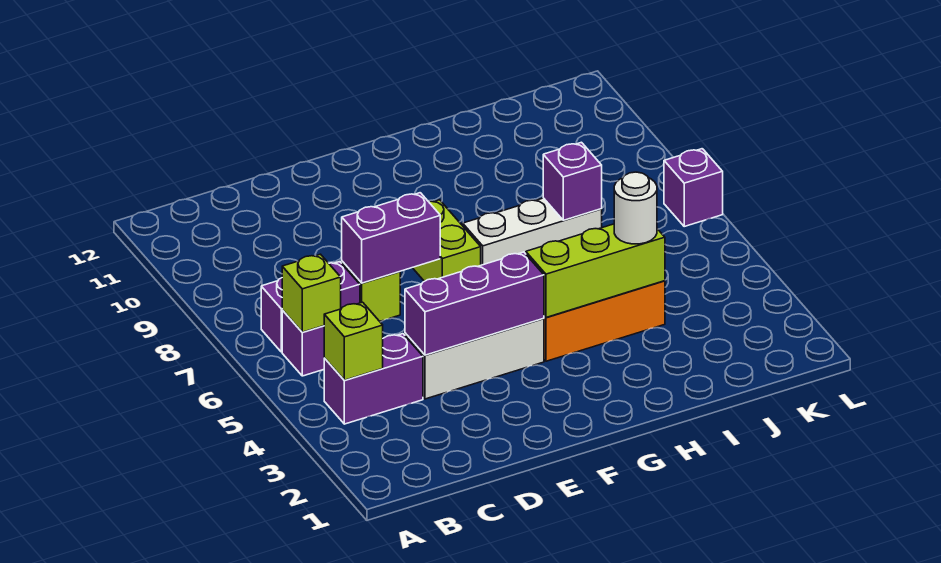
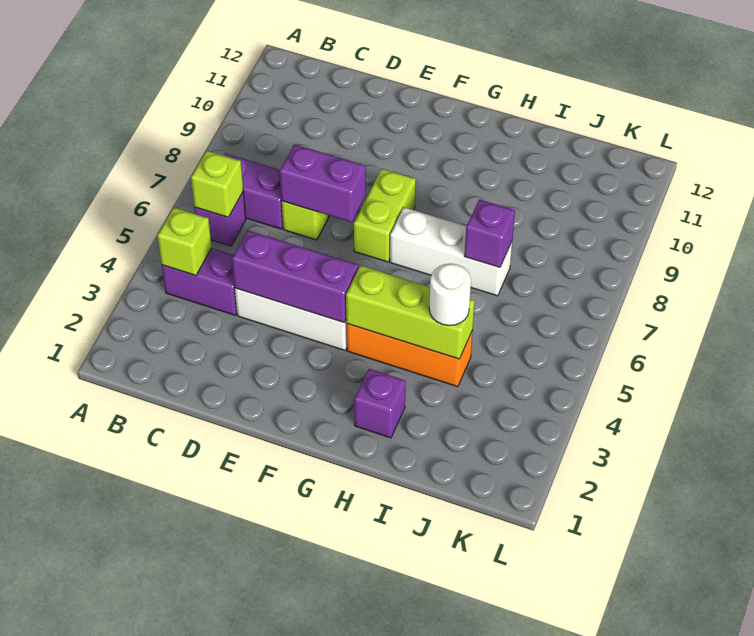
purple 1x1 brick [664,149,723,226] -> purple 1x1 brick moved to [354,369,406,438]

